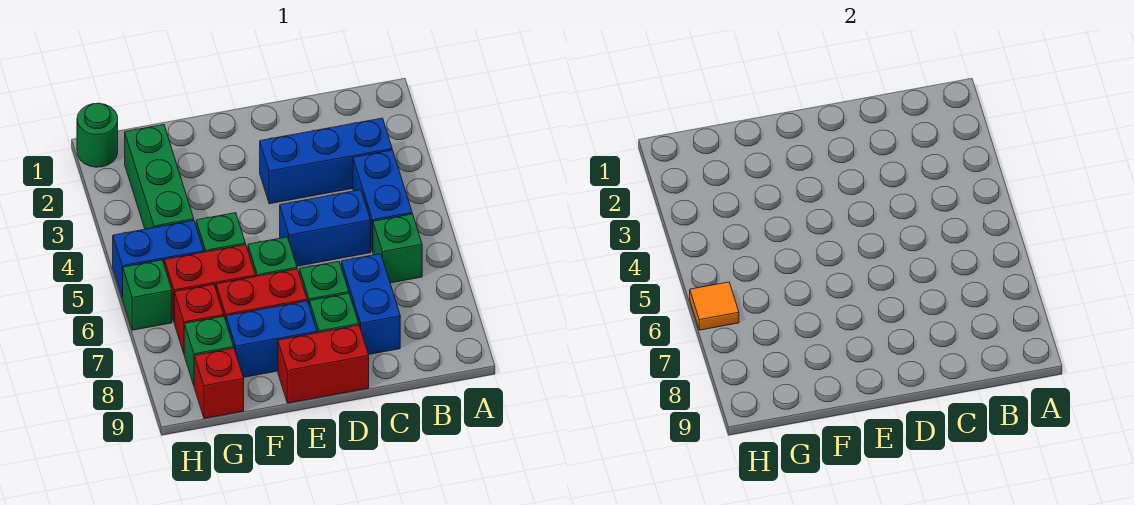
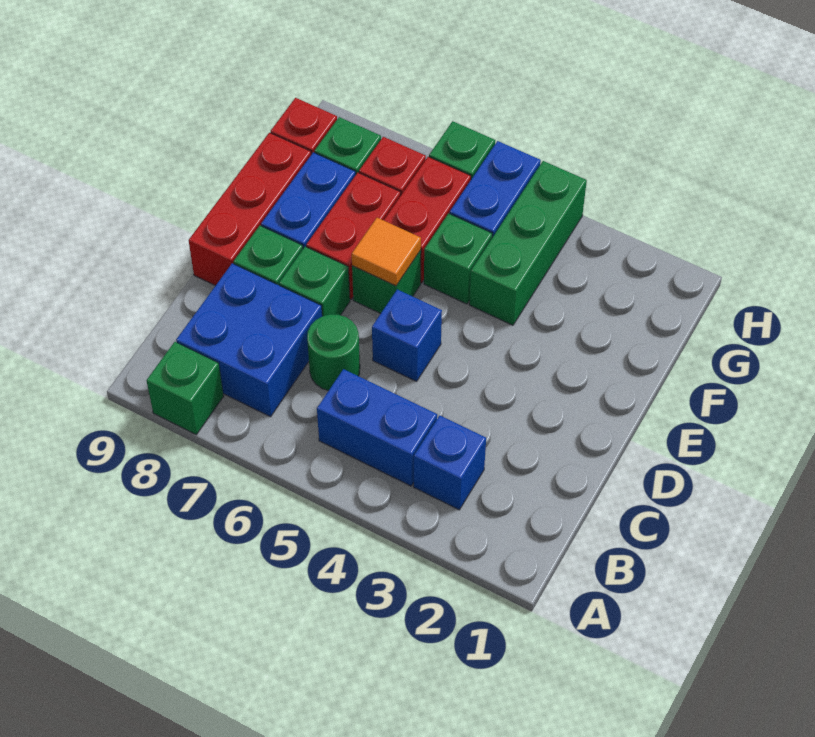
blue 1x3 brick [260,118,392,204] -> blue 1x1 brick [414,416,486,510]
green 1x1 brick [373,214,422,283] -> green 1x1 brick moved to [147,342,224,435]
blue 1x2 brick [280,190,371,266] -> blue 1x1 brick [372,289,442,381]
blue 1x2 brick [341,254,400,355] -> blue 2x2 brick [176,263,322,417]
red 1x2 brick [278,325,369,403] -> red 1x3 brick [189,133,311,286]
green 1x3 brick [125,125,194,229] -> green 1x3 brick turned to [469,161,587,325]
green 1x1 round brick [77,103,118,167] -> green 1x1 round brick moved to [307,314,360,391]
orange 1x1 tile [690,282,739,330] -> orange 1x1 tile moved to [352,218,421,286]

